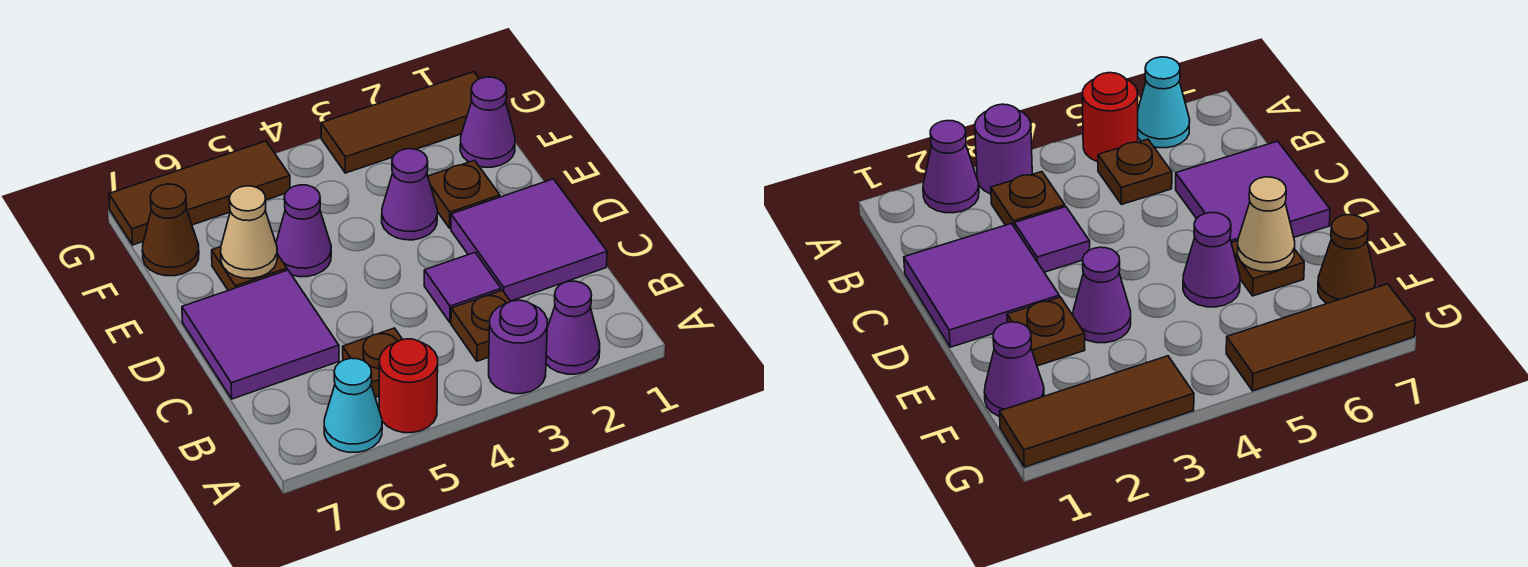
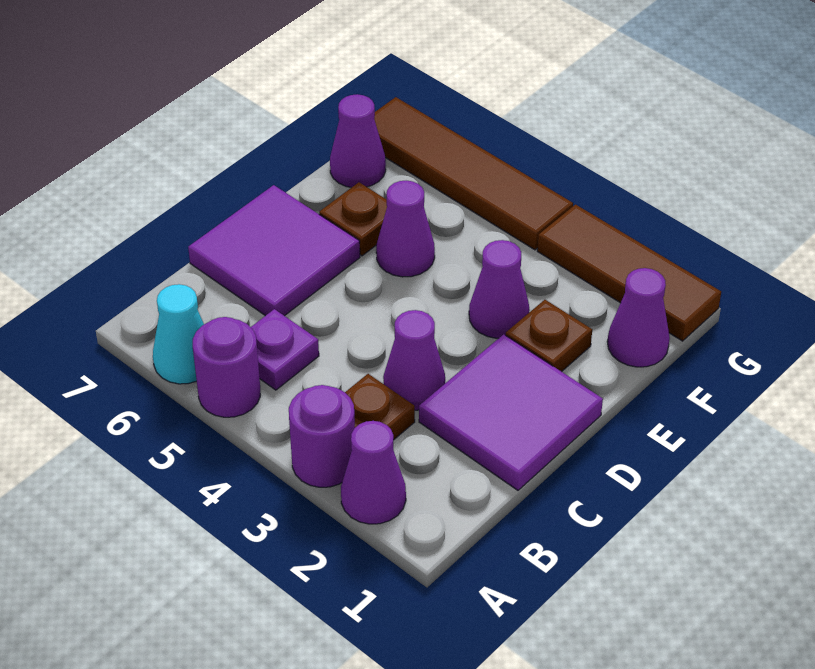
red 1x1 round brick [379,339,438,433] -> purple 1x1 round brick [193,317,260,417]
brown 1x1 plate [343,328,403,397] -> purple 1x1 plate [251,309,319,390]
purple 1x1 tile [424,253,501,322] -> purple 1x1 cone [383,310,445,410]
tan 1x1 cone [221,186,277,278] -> none
brown 1x1 cone [142,184,199,276] -> purple 1x1 cone [330,94,386,188]
brown 1x3 tile [109,141,290,245] -> brown 1x4 tile [374,97,573,250]

